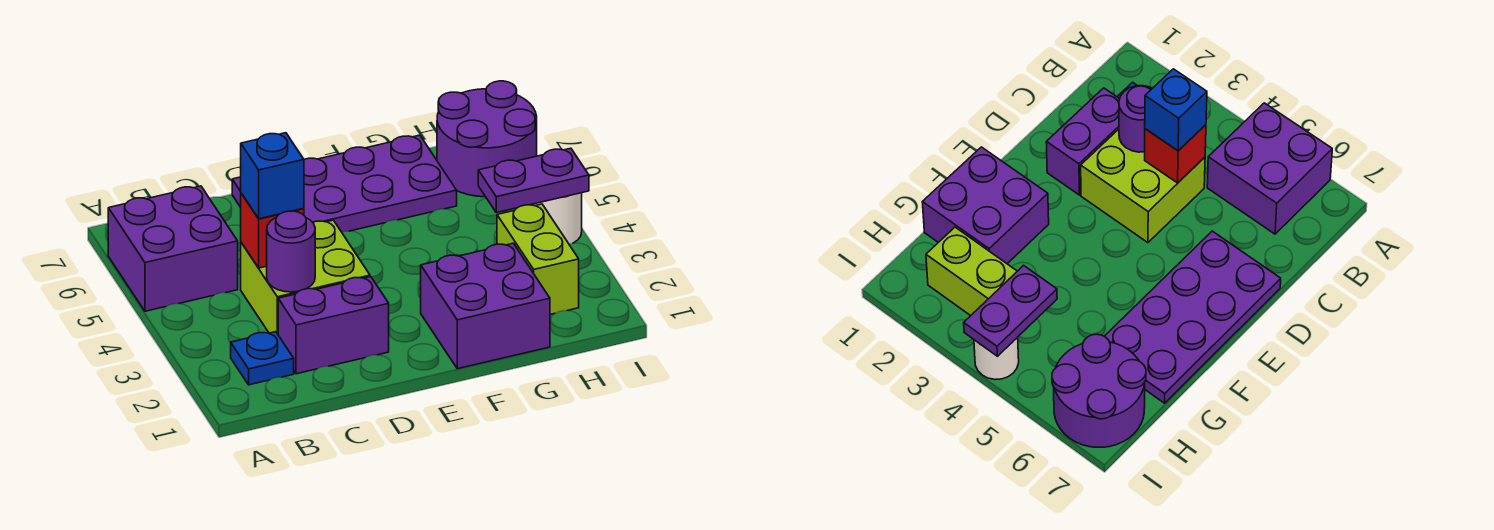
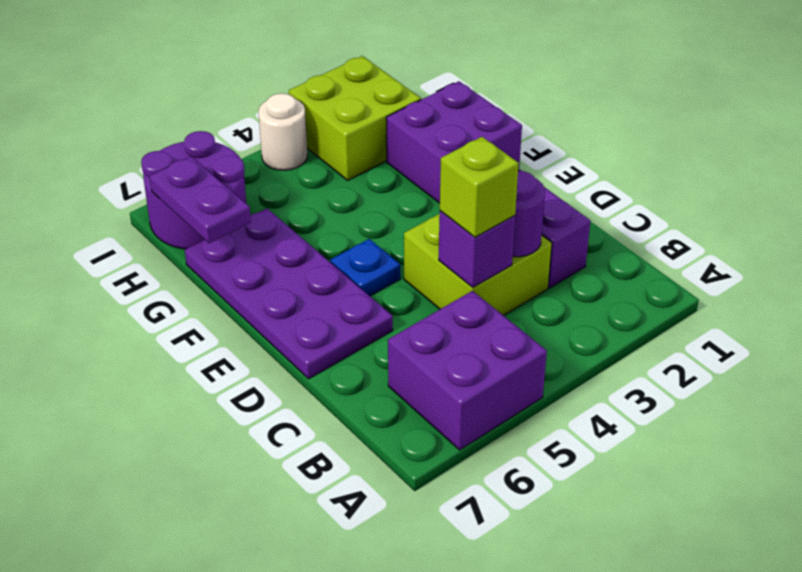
blue 1x1 plate [231,332,294,385] -> blue 1x1 plate moved to [330,239,400,296]
red 1x1 brick [241,193,304,268] -> purple 1x1 brick [439,211,515,287]
blue 1x1 brick [241,133,304,219] -> lime 1x1 brick [440,137,519,237]
lime 1x2 brick [497,204,579,314] -> lime 2x2 brick [289,56,421,180]
purple 1x2 plate [478,148,589,213] -> purple 1x2 plate moved to [150,156,251,243]

